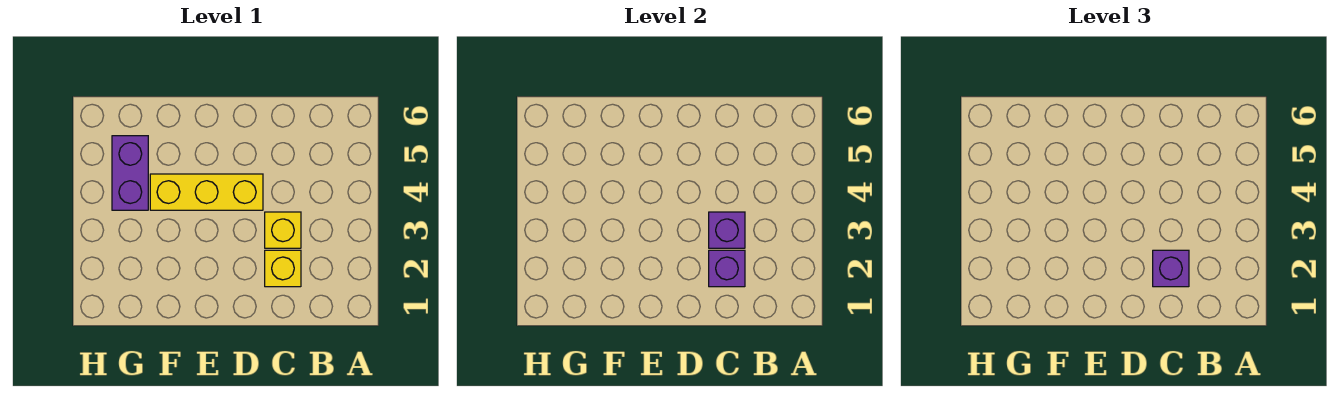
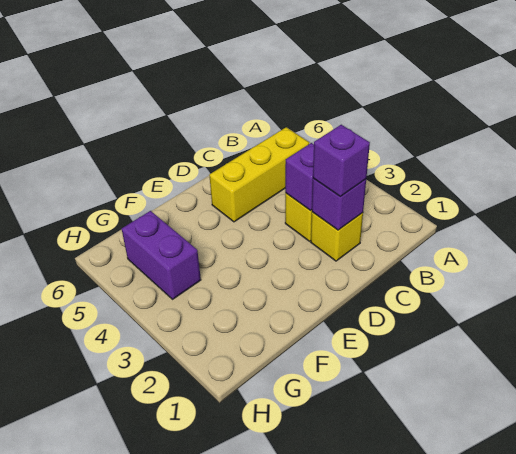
yellow 1x3 brick [150,174,263,210] -> yellow 1x3 brick moved to [209,127,309,222]

